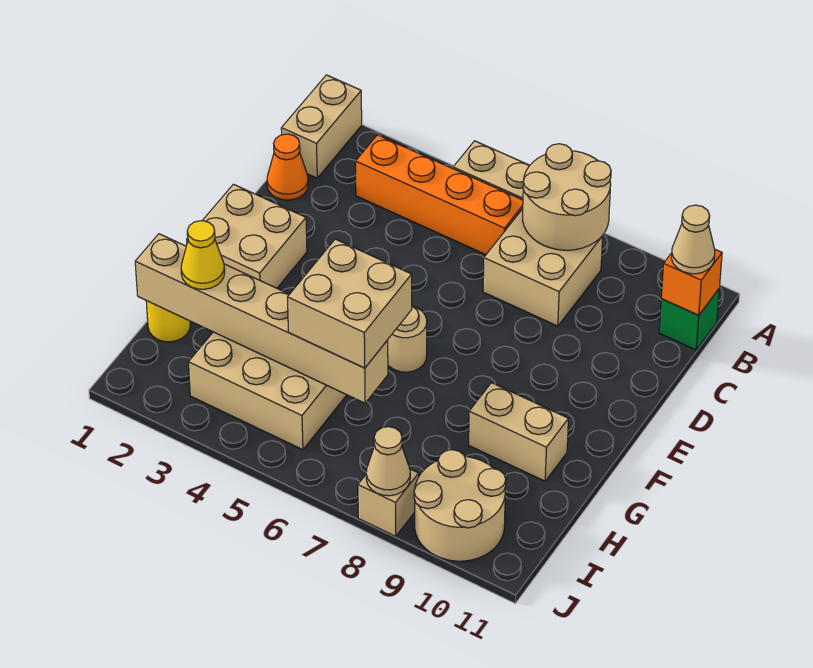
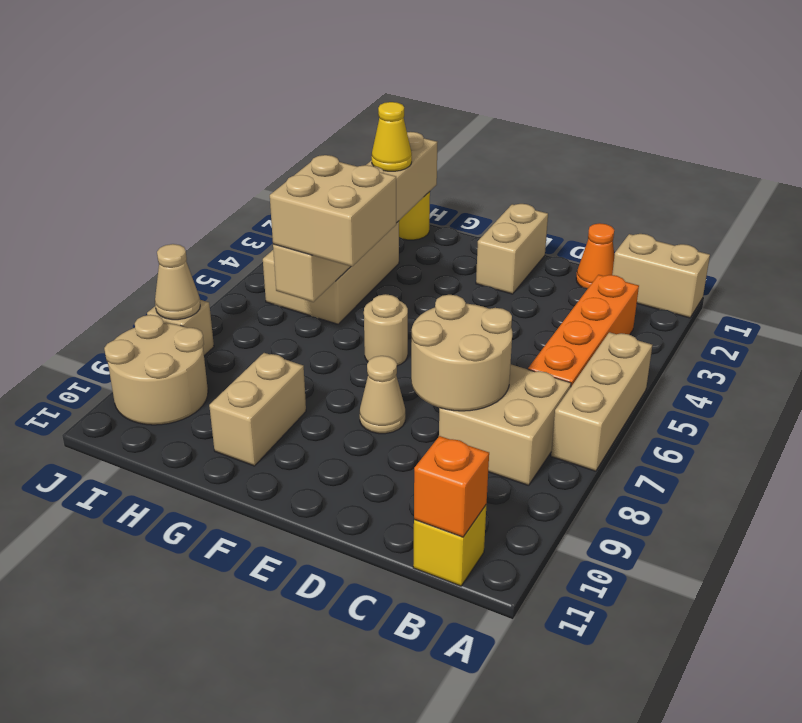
tan 2x2 round brick [523,144,611,250] -> tan 2x2 round brick moved to [411,295,512,411]
green 1x1 brick [659,289,719,350] -> yellow 1x1 brick [413,505,486,586]
tan 1x1 cone [672,205,715,274] -> tan 1x1 cone moved to [360,356,405,434]
tan 2x2 brick [187,184,307,288] -> tan 1x2 brick [476,204,548,294]

